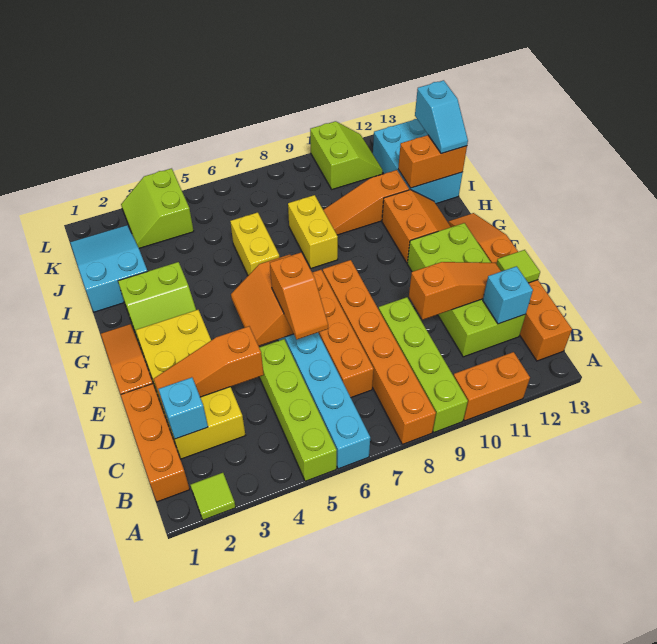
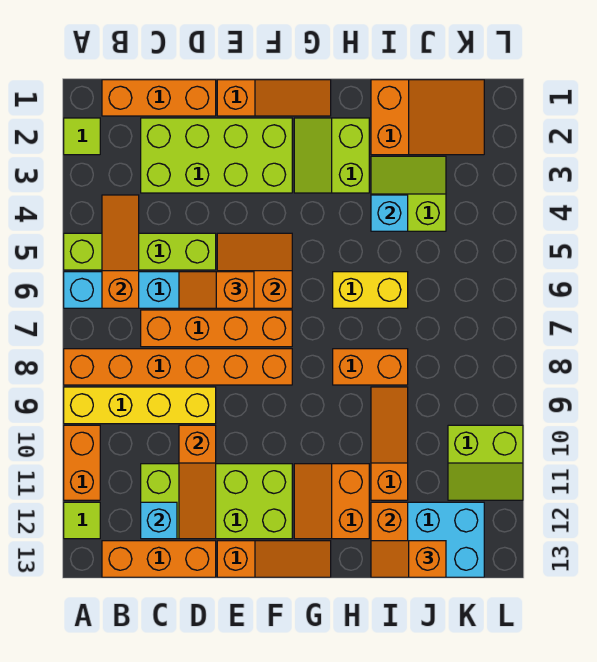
lime 1x4 brick [379,297,468,432] -> yellow 1x4 brick [64,387,216,424]
yellow 2x4 brick [136,310,246,459] -> lime 2x4 brick [141,118,292,193]
cyan 1x1 brick [159,377,208,439] -> cyan 1x1 brick moved to [371,195,408,231]
orange 1x3 slope [154,326,264,402] -> orange 1x3 slope moved to [102,195,139,308]
lime 1x1 tile [497,250,540,283] -> lime 1x1 tile moved to [64,502,100,539]
orange 2x2 slope [382,190,451,263] -> orange 2x2 slope turned to [294,464,369,539]
yellow 1x2 brick [288,195,338,268] -> orange 1x2 brick [333,349,408,385]
cyan 2x3 slope [70,225,148,312] -> orange 2x3 slope [371,80,484,155]
cyan 1x2 slope [415,80,468,154] -> orange 1x2 slope [371,541,446,577]
lime 2x2 slope [121,168,194,248] -> lime 2x2 slope moved to [371,156,446,231]

